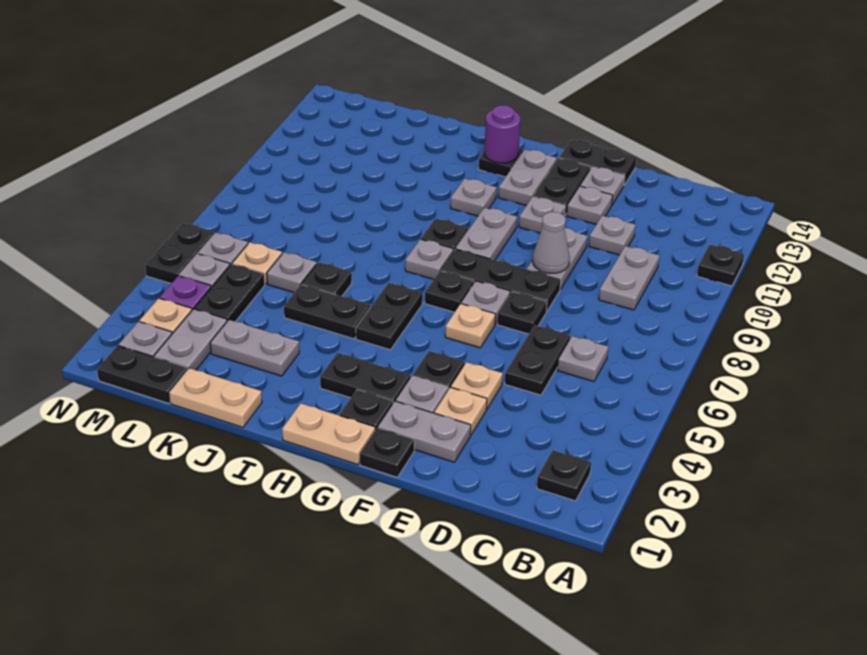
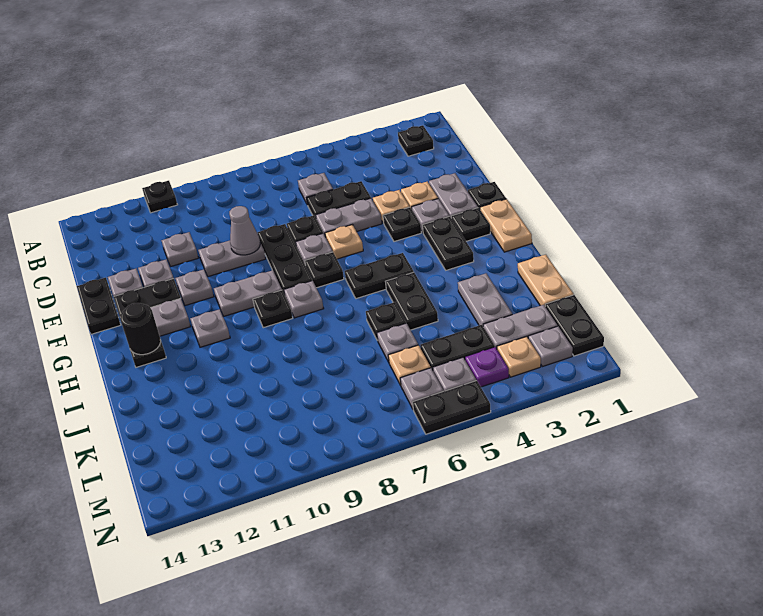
grey 1x2 plate [599,246,659,310] -> grey 1x2 plate moved to [316,198,382,235]
purple 1x1 round brick [484,105,520,163] -> black 1x1 round brick [120,303,161,355]

